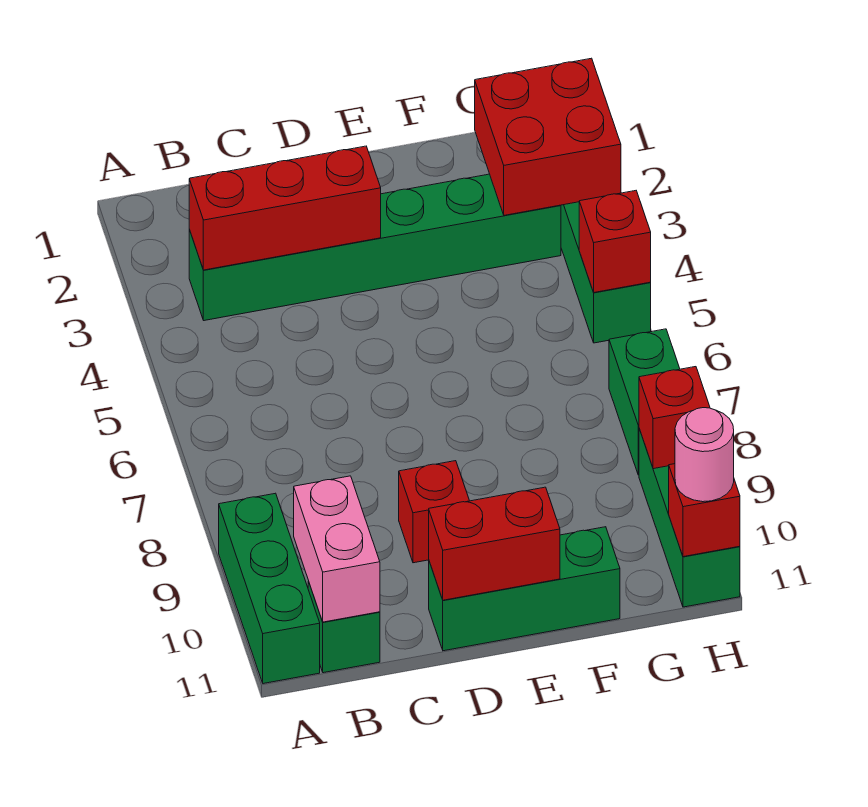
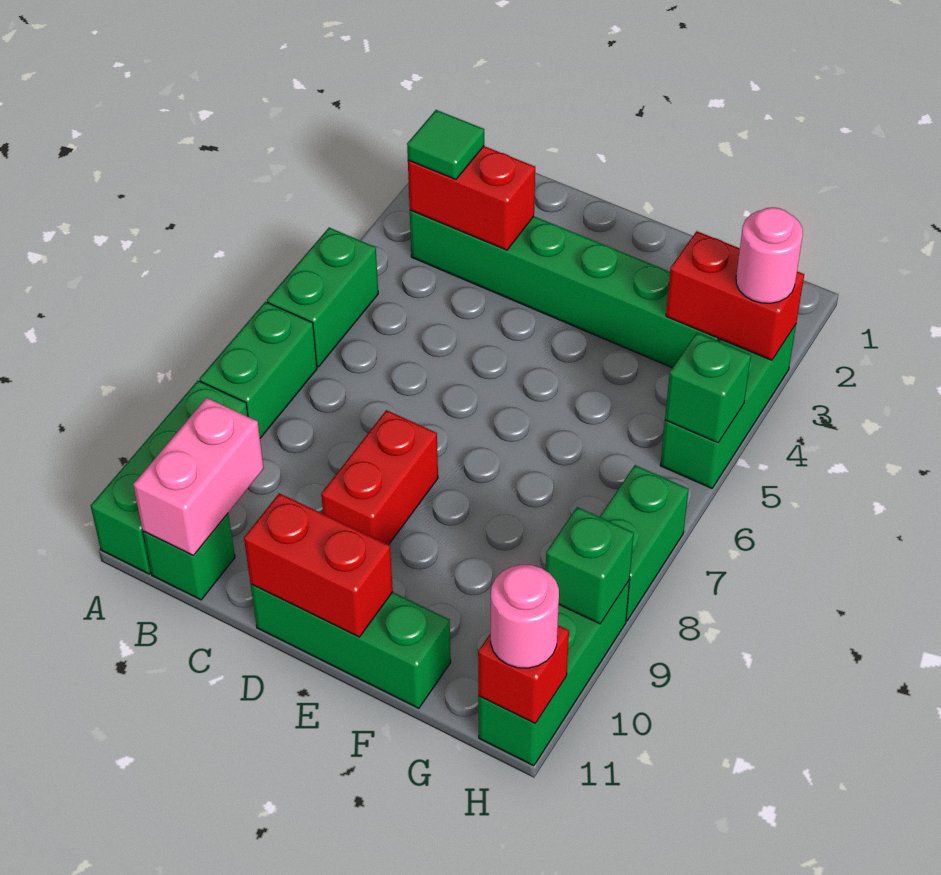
none -> green 1x2 brick [267,228,378,367]
none -> green 1x2 brick [200,302,317,438]
red 1x3 brick [189,146,381,270] -> red 1x2 brick [408,146,535,250]
none -> green 1x1 tile [407,110,484,179]
red 1x1 brick [399,461,469,563] -> red 1x2 brick [321,410,438,545]
red 2x2 brick [475,58,621,215] -> red 1x2 brick [666,231,804,360]
none -> pink 1x1 round brick [736,207,803,303]
red 1x1 brick [579,191,651,292] -> green 1x1 brick [665,333,751,443]
red 1x1 brick [639,367,710,469] -> green 1x1 brick [546,507,634,624]

